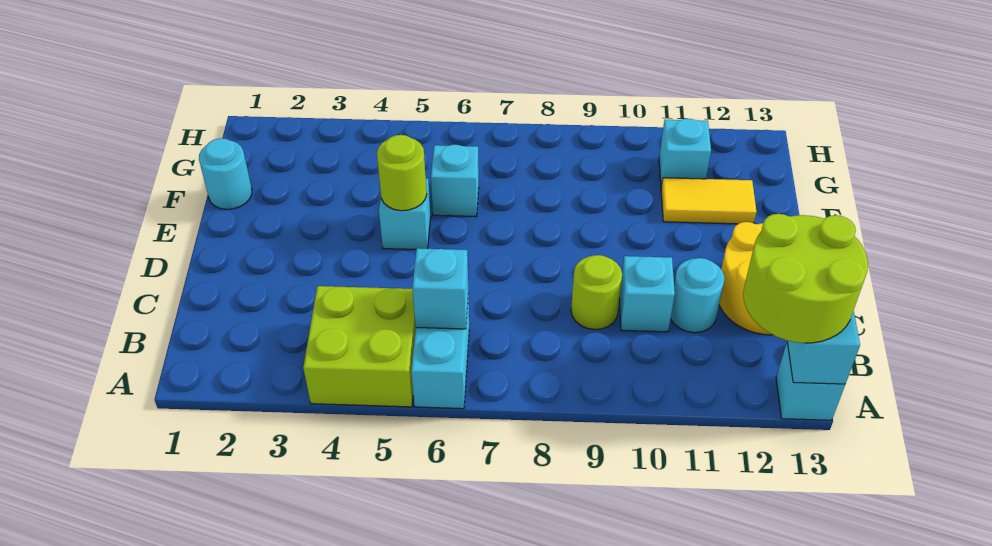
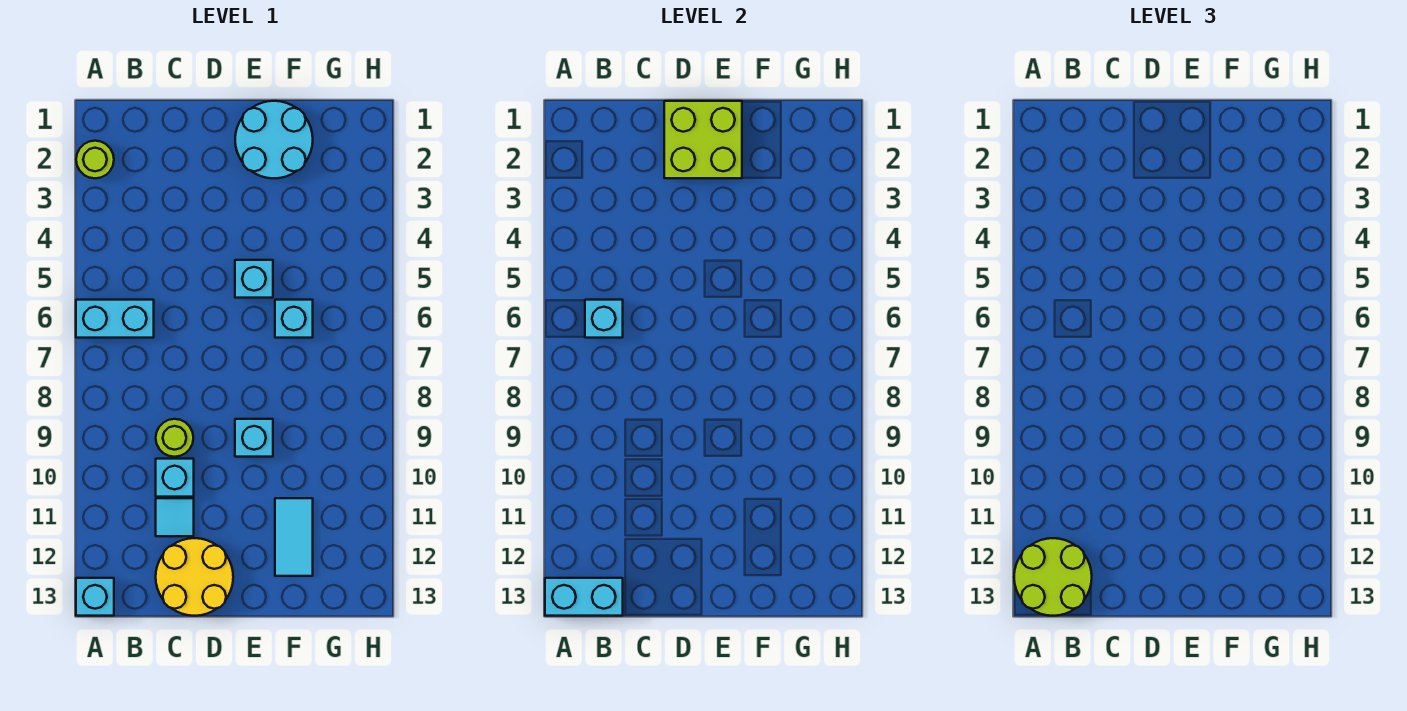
lime 2x2 brick [303,286,416,407] -> lime 2x2 brick moved to [664,101,742,178]
cyan 1x1 round brick [671,258,725,333] -> cyan 1x1 tile [156,498,194,536]
lime 1x1 round brick [377,135,427,211] -> lime 1x1 round brick moved to [76,141,114,178]
cyan 1x1 round brick [199,138,252,209] -> cyan 2x2 round brick [235,101,313,178]
yellow 1x2 tile [661,178,757,224] -> cyan 1x2 tile [275,498,313,576]
cyan 1x1 brick [659,119,711,187] -> cyan 1x1 brick moved to [235,419,273,457]

